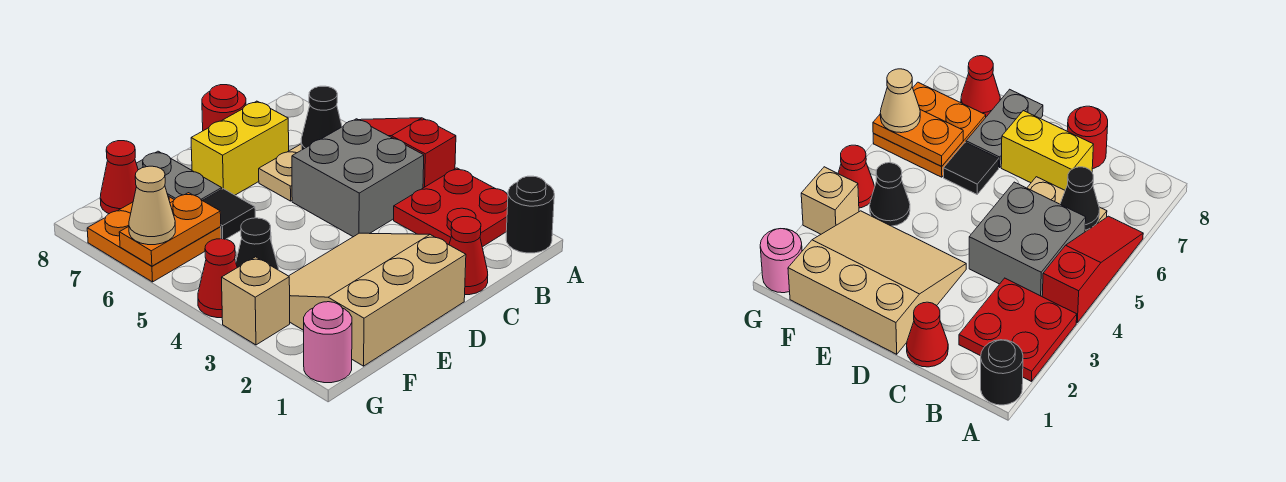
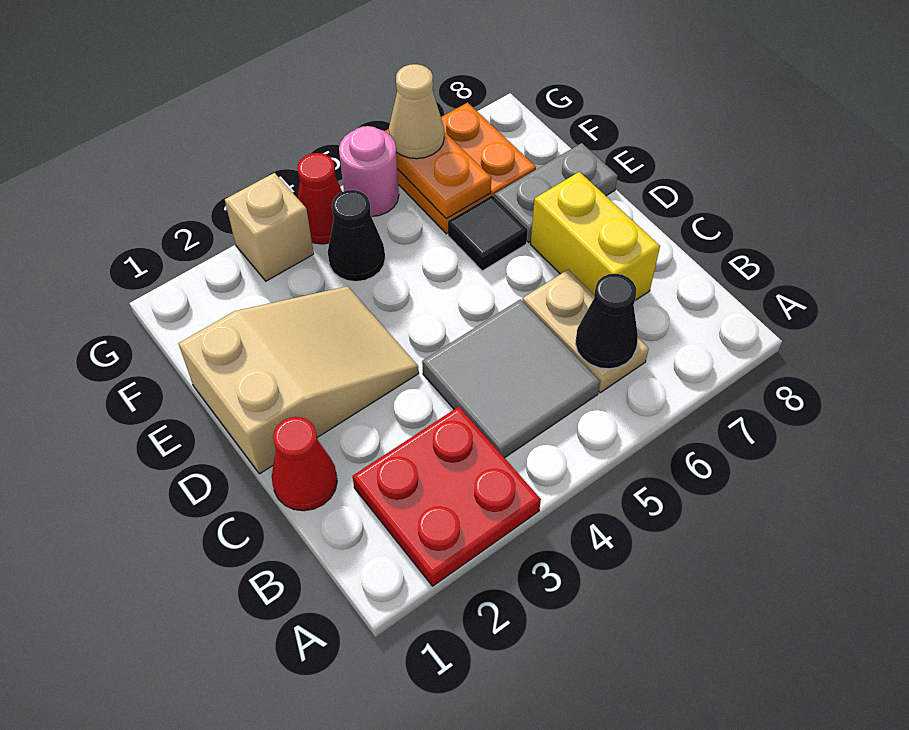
black 1x1 round brick [506,176,554,253] -> none
red 1x3 slope [360,118,456,188] -> none
grey 2x2 brick [292,119,424,237] -> grey 2x2 tile [422,299,600,458]
red 1x1 round brick [202,85,246,131] -> none
tan 3x3 slope [289,233,466,366] -> tan 2x3 slope [179,286,419,474]
red 1x1 cone [100,141,138,214] -> none
pink 1x1 round brick [304,302,352,383] -> pink 1x1 round brick moved to [339,126,399,217]

